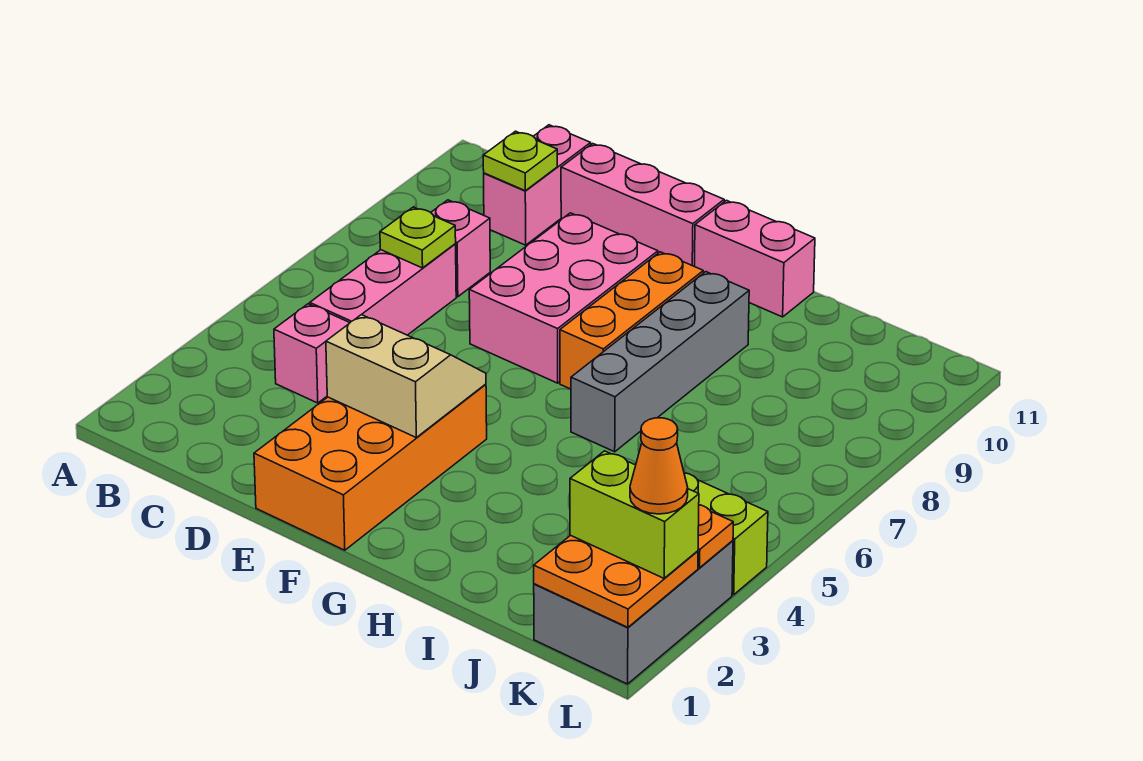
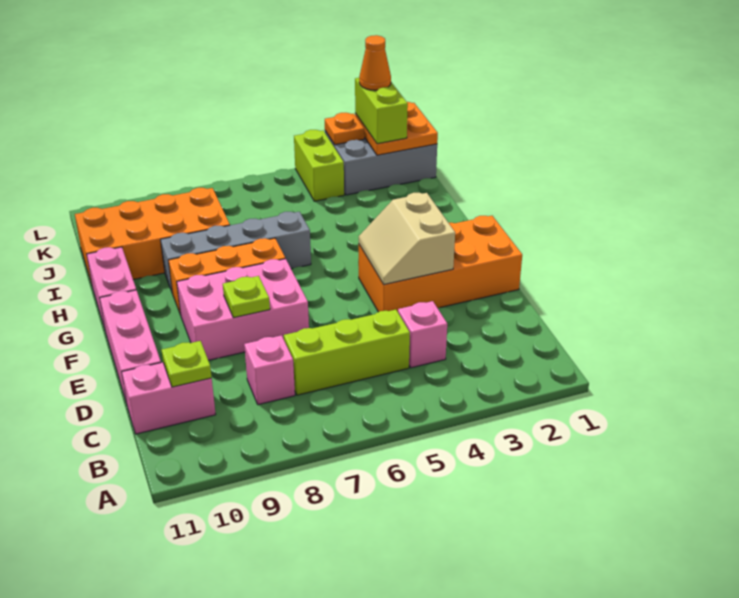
pink 1x3 brick [310,244,456,335] -> lime 1x3 brick [284,310,410,395]
lime 1x1 plate [380,207,456,268] -> lime 1x1 plate moved to [223,276,270,318]
none -> orange 2x4 brick [75,188,230,285]

